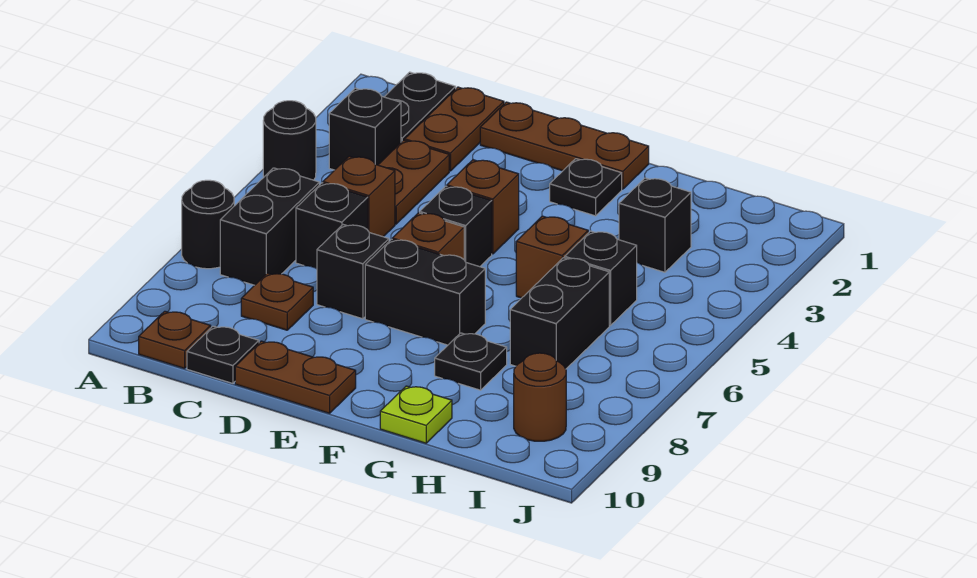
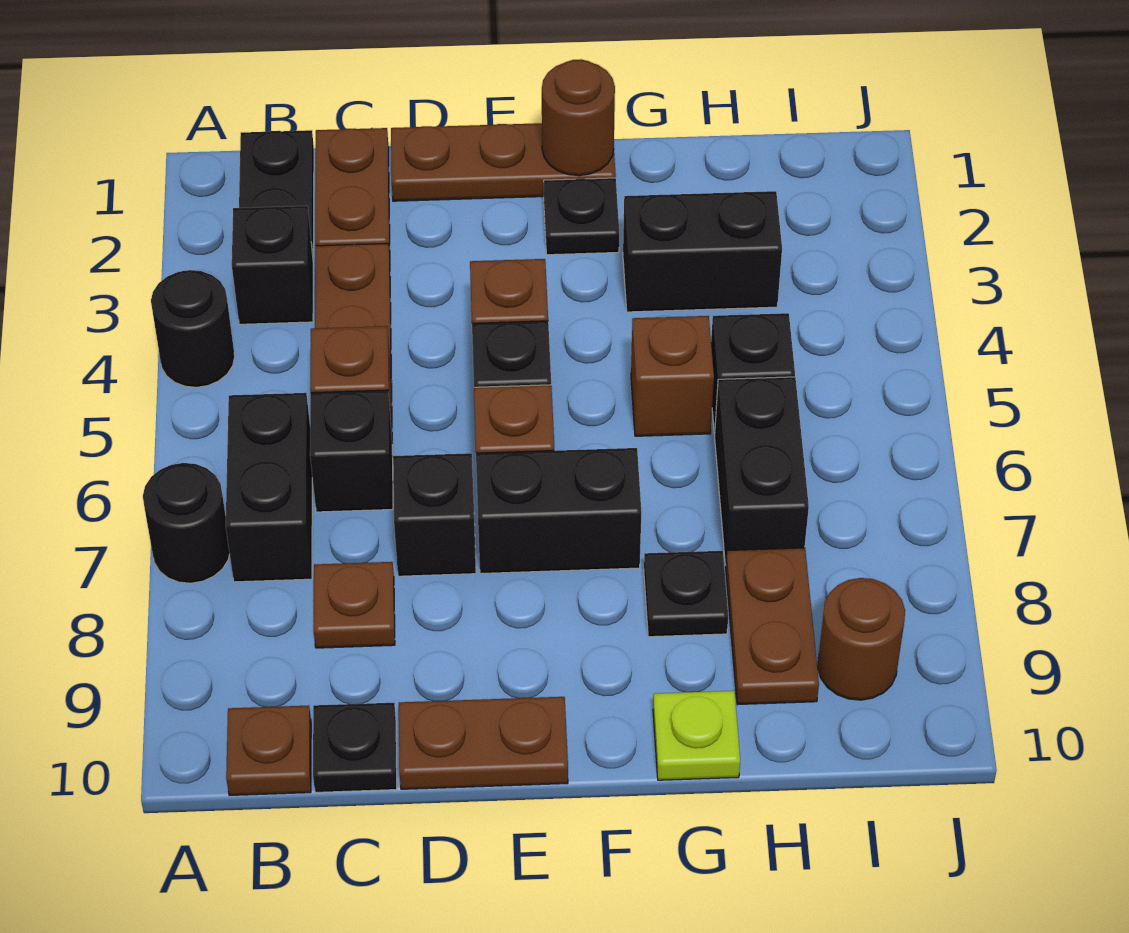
none -> brown 1x1 round brick [542,59,615,176]
black 1x1 brick [619,178,691,272] -> black 1x2 brick [623,191,782,312]
none -> brown 1x2 plate [726,548,819,705]

